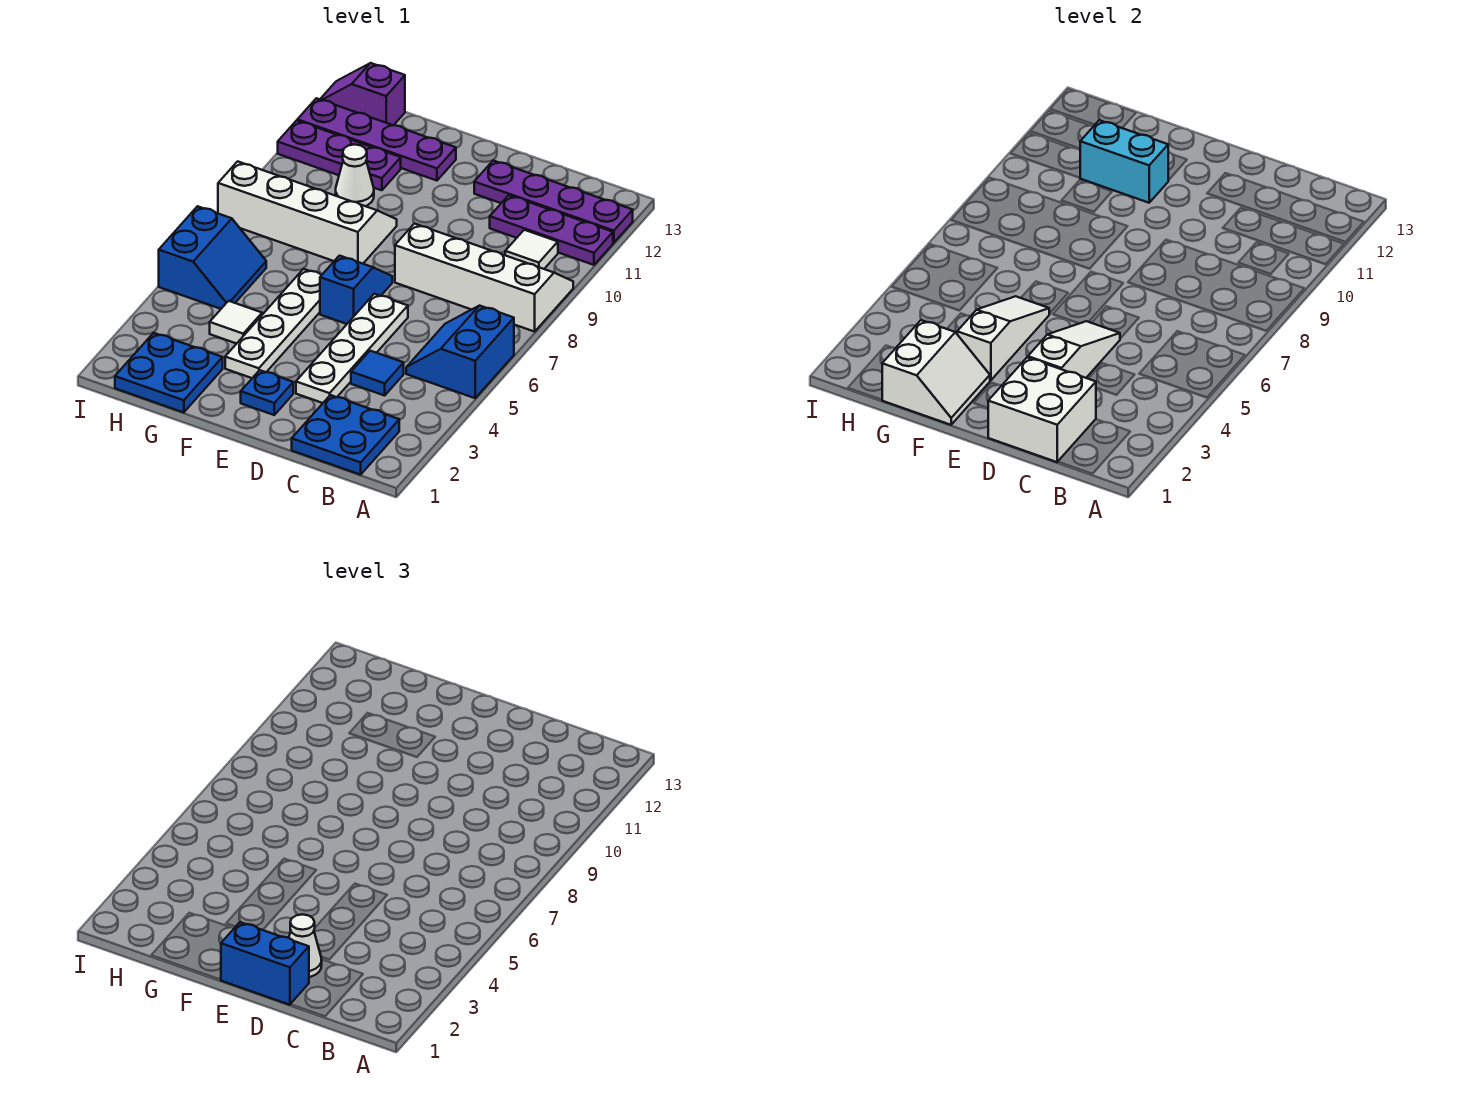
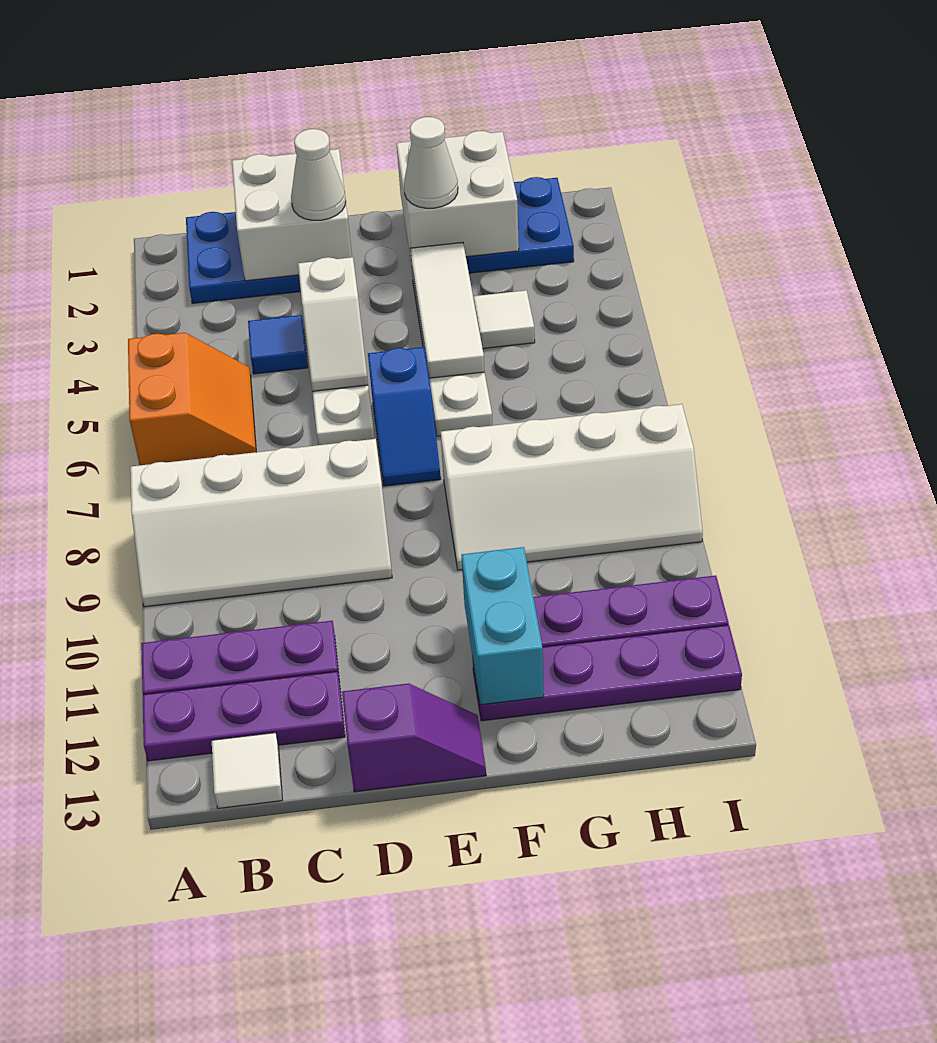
blue 2x2 slope [406,306,514,398] -> orange 2x2 slope [128,333,256,465]
purple 1x4 plate [474,161,633,243] -> purple 1x3 plate [143,671,345,761]
white 1x1 tile [505,230,558,269] -> white 1x1 tile moved to [212,733,282,808]
blue 1x2 brick [221,922,309,1005] -> none
white 1x3 slope [1028,321,1120,378] -> white 1x2 slope [298,257,368,391]
blue 1x1 plate [241,370,293,415] -> none
white 2x2 slope [882,320,990,425] -> white 2x2 brick [397,131,519,258]
white 1x3 slope [957,296,1049,381] -> white 1x3 tile [410,242,485,378]
cyan 1x2 brick [1080,120,1168,203] -> cyan 1x2 brick turned to [461,547,544,705]
white 1x1 cone [336,144,374,206] -> white 1x1 cone moved to [404,117,458,208]
blue 2x2 slope [159,206,266,309] -> none
purple 1x2 slope [320,63,405,125] -> purple 1x2 slope moved to [342,683,486,792]

